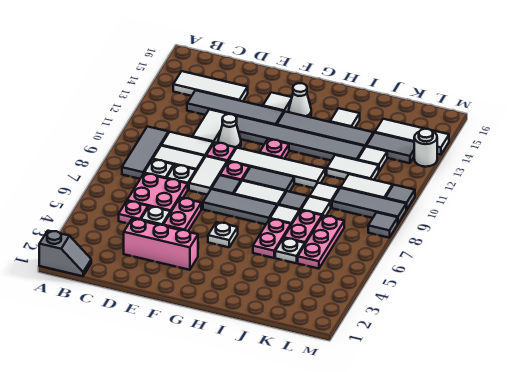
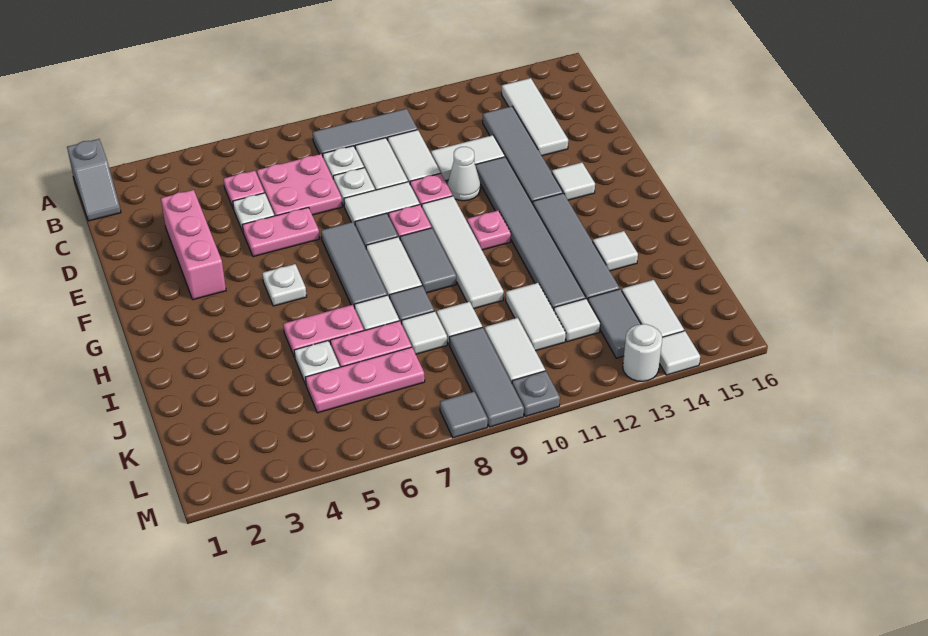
white 1x1 cone [289,83,311,117] -> none
grey 1x1 tile [385,185,415,210] -> grey 1x1 plate [512,371,560,416]

